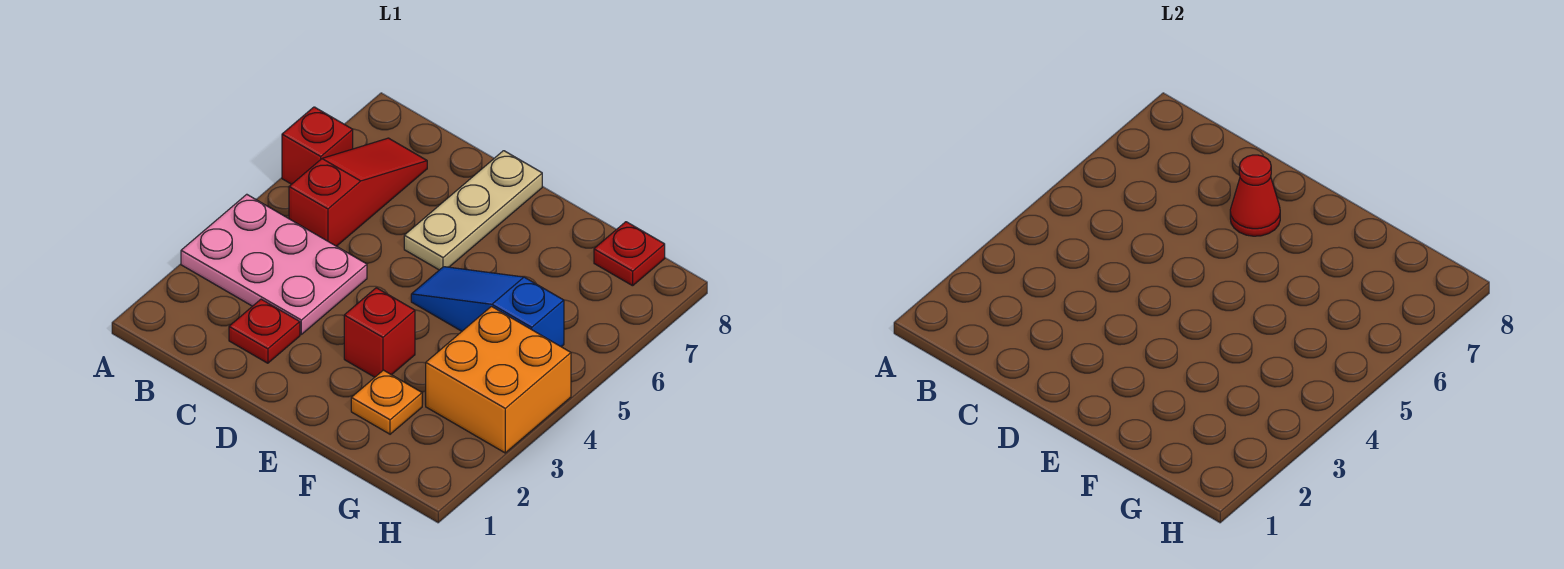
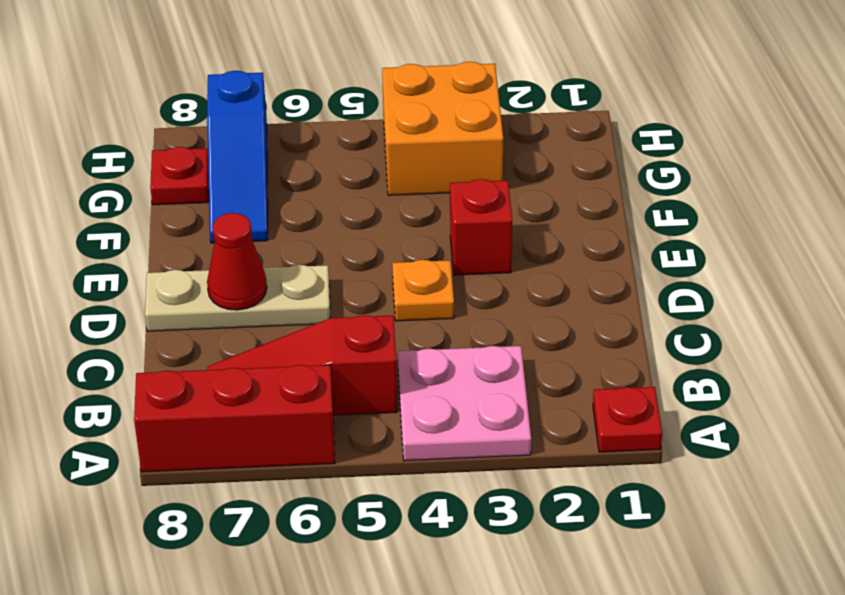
pink 2x3 plate [181,194,367,334] -> pink 2x2 plate [398,346,531,461]
red 1x1 brick [282,107,353,184] -> red 1x3 brick [134,365,335,472]
red 1x1 plate [229,299,300,363] -> red 1x1 plate moved to [593,387,662,452]
blue 1x3 slope [411,267,564,347] -> blue 1x3 slope moved to [207,71,268,243]
orange 1x1 plate [351,370,422,434] -> orange 1x1 plate moved to [392,260,454,321]

